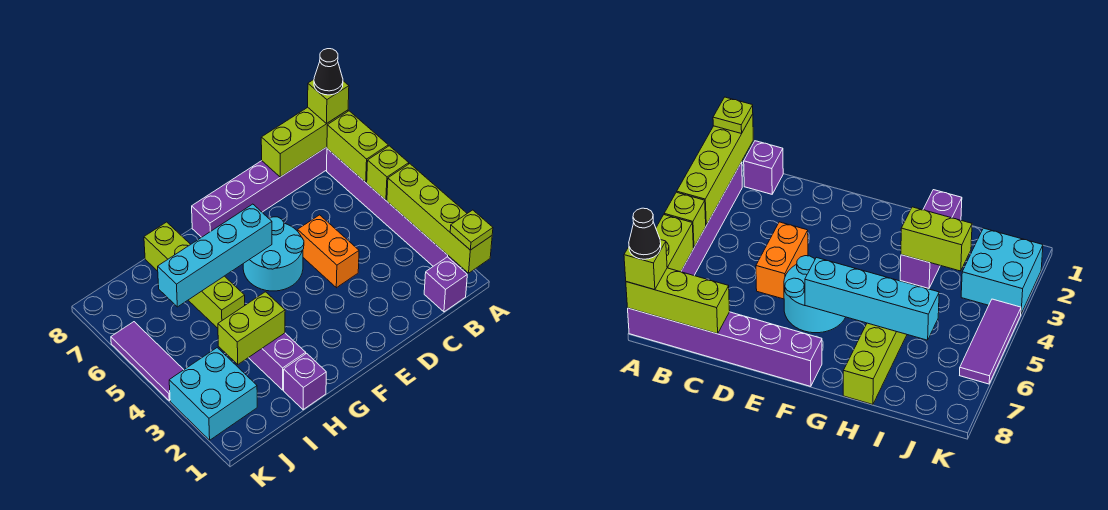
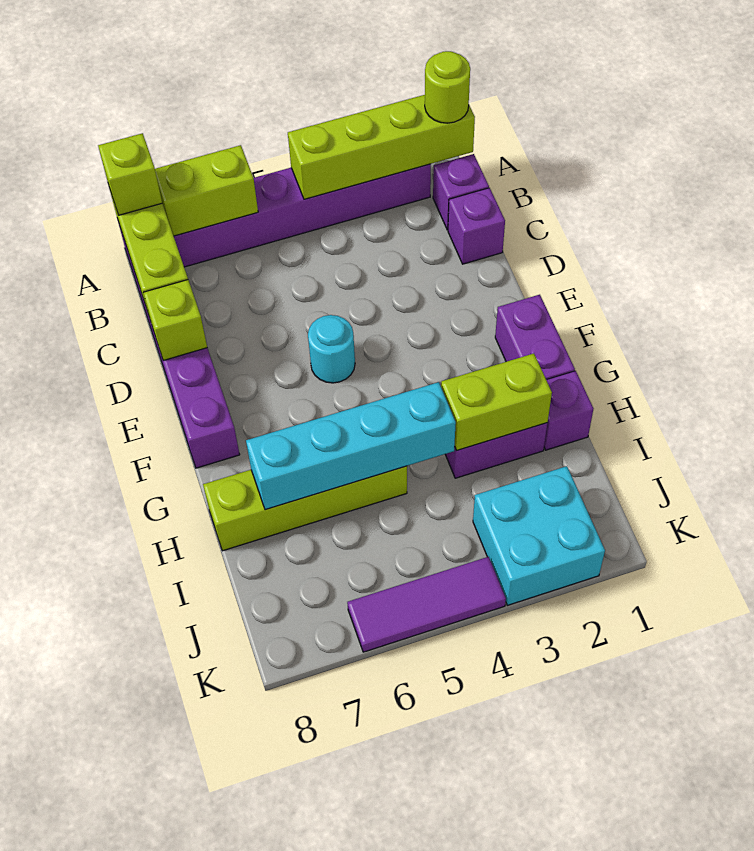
lime 1x1 plate [450,210,493,250] -> lime 1x1 round brick [425,51,470,123]
lime 1x1 brick [367,146,409,200] -> lime 1x1 brick moved to [143,280,207,361]
black 1x1 cone [314,49,343,95] -> none
none -> purple 1x1 brick [448,188,505,264]
orange 1x2 brick [298,215,359,288] -> none
cyan 2x2 round brick [243,217,304,291] -> cyan 1x1 round brick [308,315,355,383]
none -> purple 1x2 brick [495,295,575,380]
cyan 1x4 brick [158,204,272,307] -> cyan 1x4 brick turned to [246,382,456,510]
lime 1x2 brick [218,292,285,364] -> lime 1x2 brick turned to [441,354,552,450]

